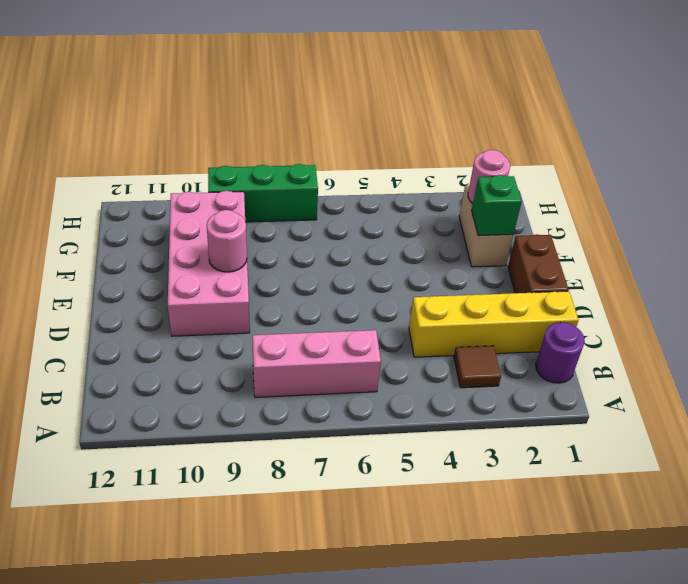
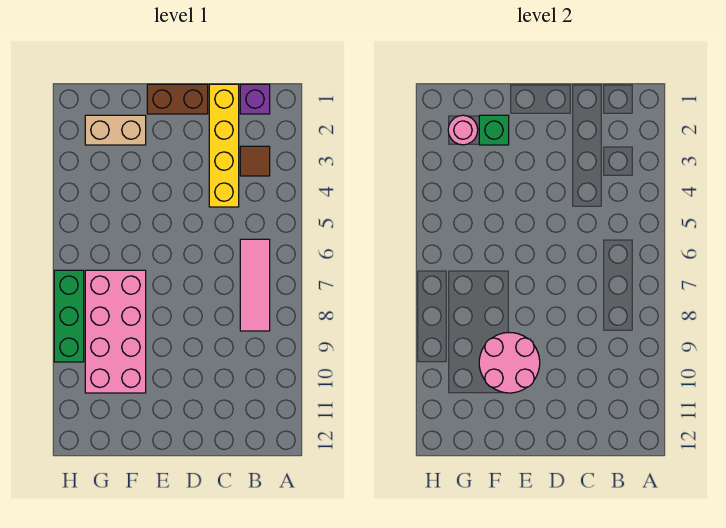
purple 1x1 round brick [536,322,585,383] -> purple 1x1 brick [240,84,270,114]
pink 1x3 brick [252,330,381,398] -> pink 1x3 tile [240,239,270,331]
pink 2x4 brick [168,191,250,336] -> pink 2x4 brick turned to [85,270,146,393]
pink 1x1 round brick [207,210,247,272] -> pink 2x2 round brick [479,332,540,393]

